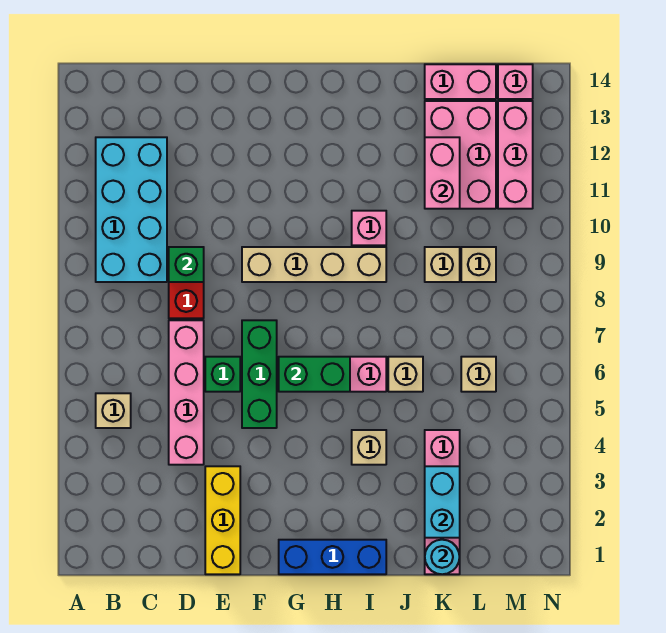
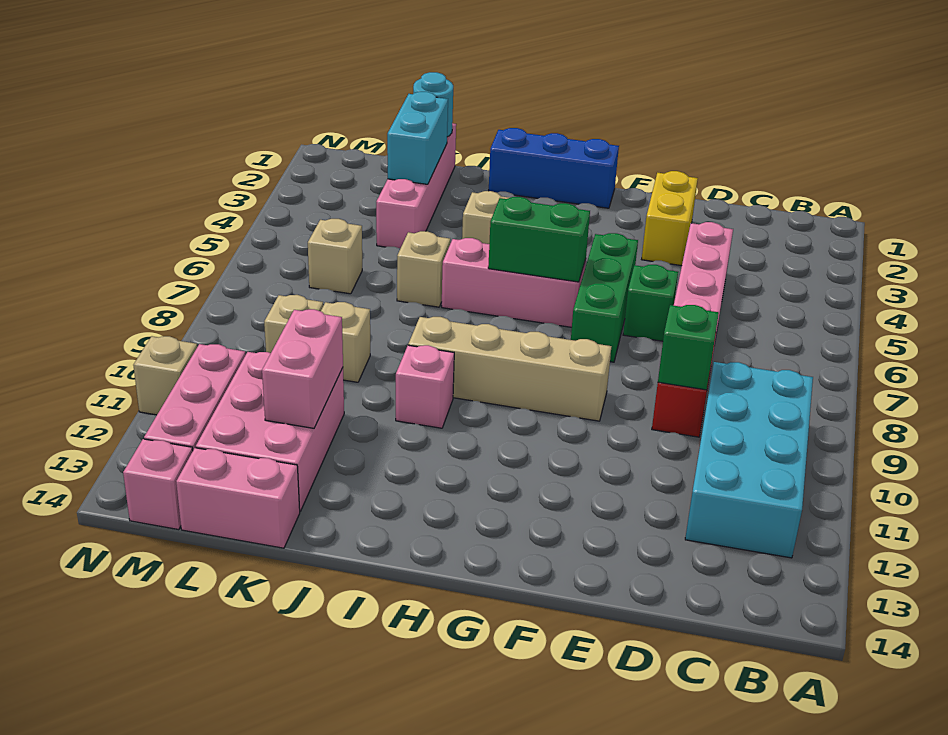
tan 1x1 brick [96,393,131,428] -> tan 1x1 brick moved to [133,336,197,415]
yellow 1x3 brick [205,466,240,574] -> yellow 1x2 brick [642,171,698,266]

